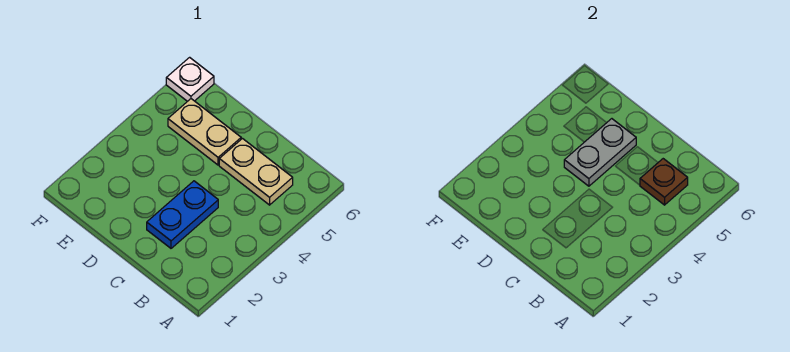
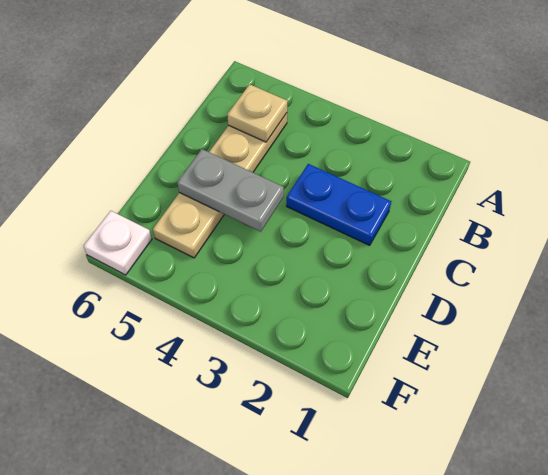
brown 1x1 plate [640,159,688,205] -> tan 1x1 plate [227,84,288,142]

